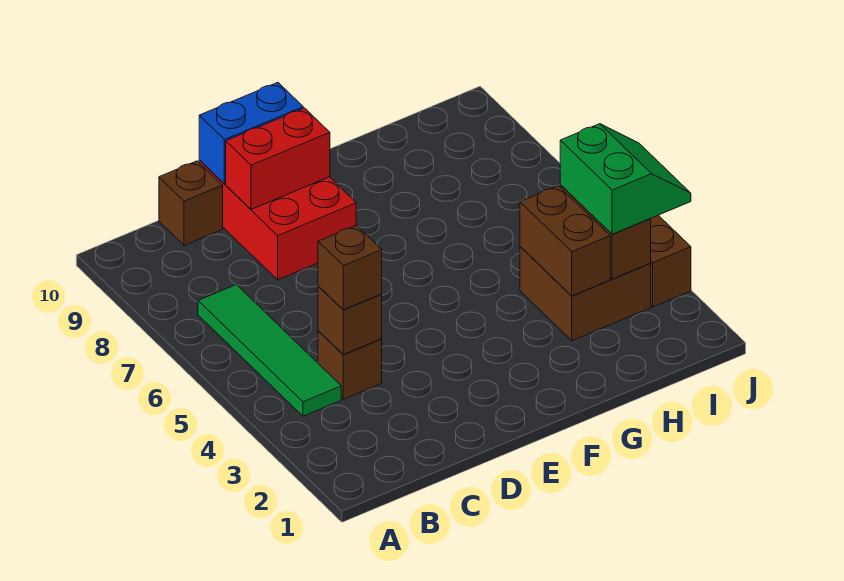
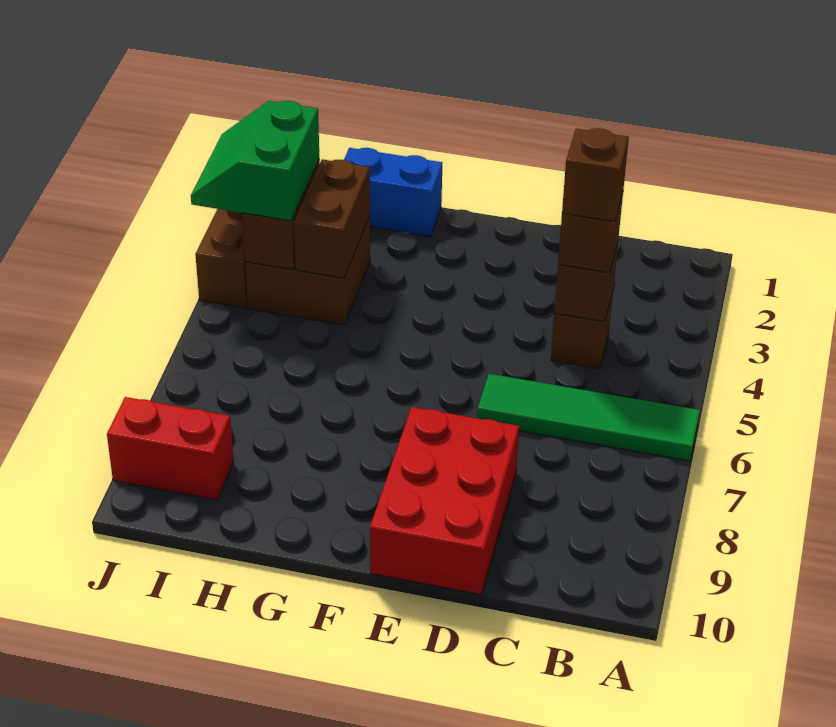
green 1x4 tile [198,284,341,416] -> green 1x4 tile turned to [477,374,700,461]
brown 1x1 brick [159,161,223,245] -> brown 1x1 brick moved to [562,128,629,222]
red 1x2 brick [226,108,330,209] -> red 1x2 brick moved to [107,397,233,500]
blue 1x2 brick [199,83,303,184] -> blue 1x2 brick moved to [344,148,442,237]

